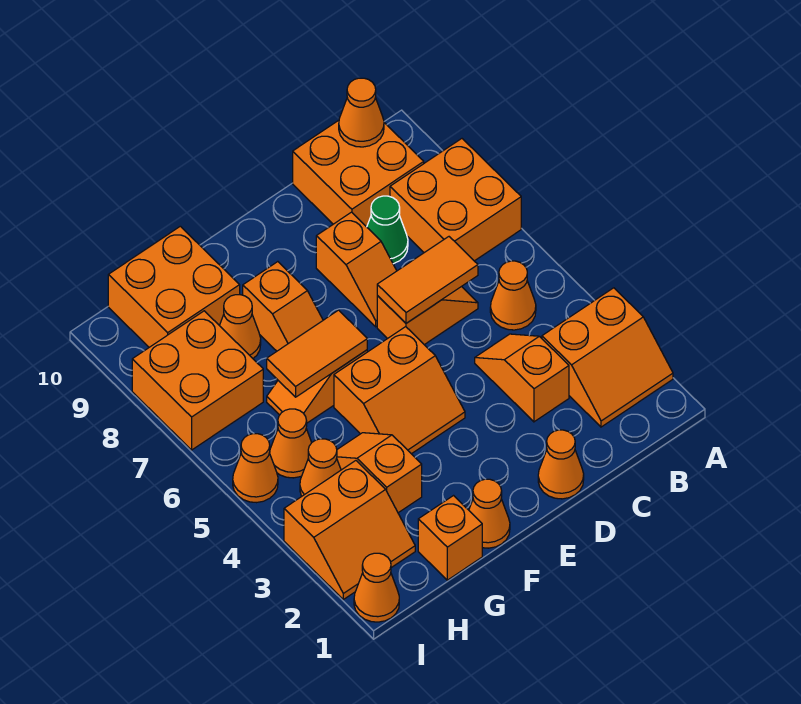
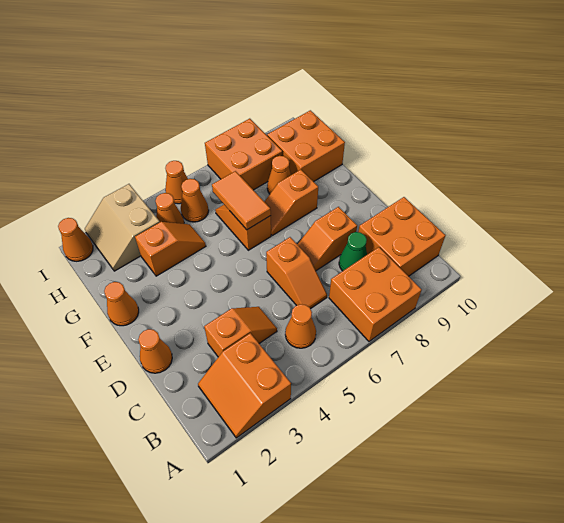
orange 1x1 cone [339,78,384,147] -> none
orange 1x2 tile [377,237,478,323] -> none
orange 2x2 slope [334,327,465,454] -> none
orange 1x1 brick [418,496,482,580] -> none
orange 2x2 slope [284,461,415,599] -> tan 2x2 slope [85,184,160,271]

